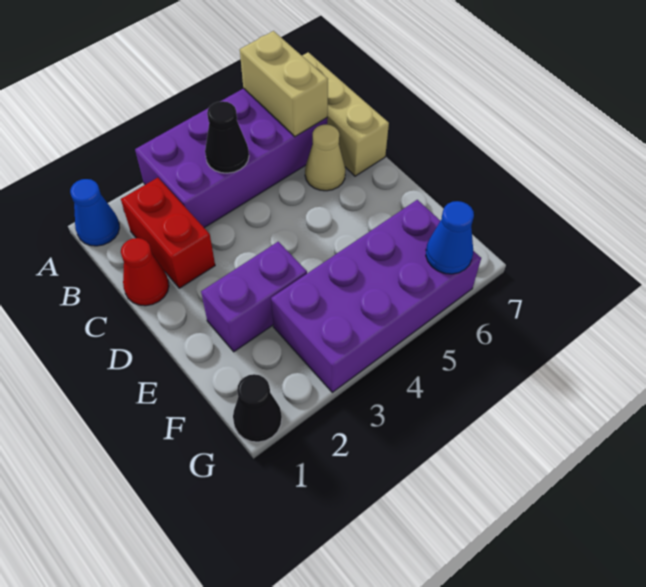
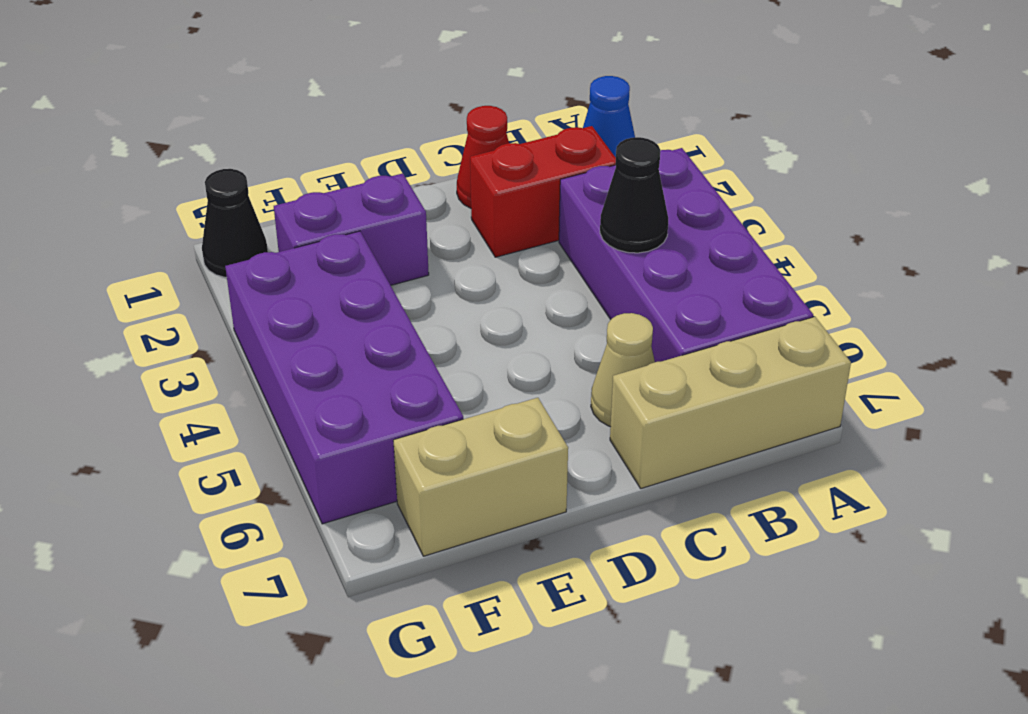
tan 1x2 brick [240,31,328,137] -> tan 1x2 brick moved to [393,398,568,556]
purple 1x2 brick [201,242,307,352] -> purple 1x2 brick turned to [274,173,429,285]
blue 1x1 cone [426,201,474,274] -> none

